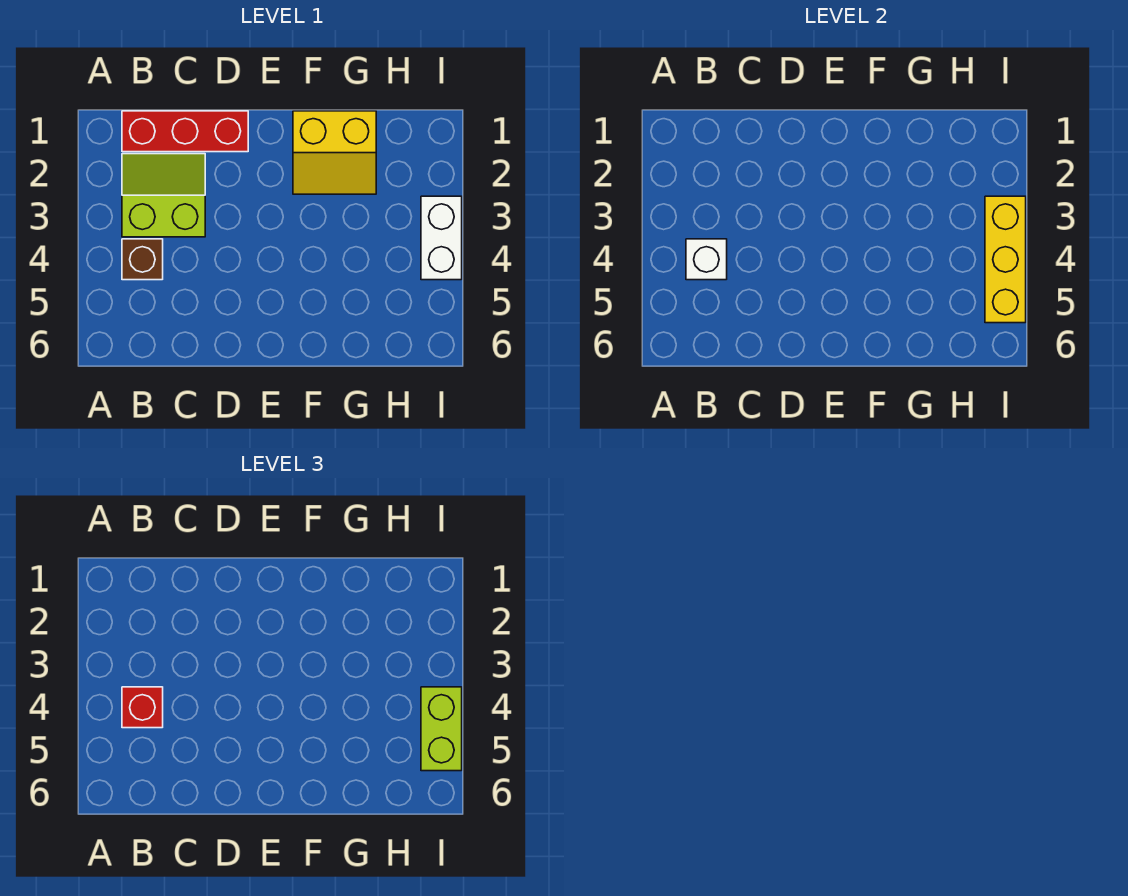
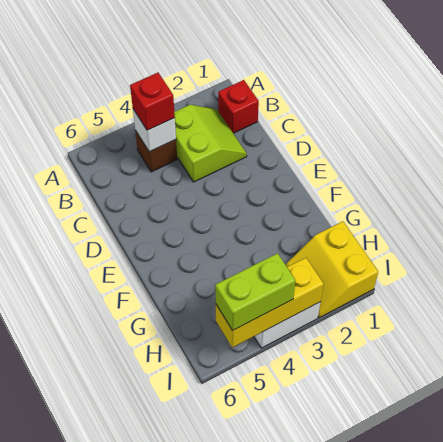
red 1x3 brick [122,111,248,152] -> red 1x1 brick [218,80,259,133]
yellow 2x2 slope [293,111,376,194] -> yellow 2x2 slope moved to [286,221,378,318]

